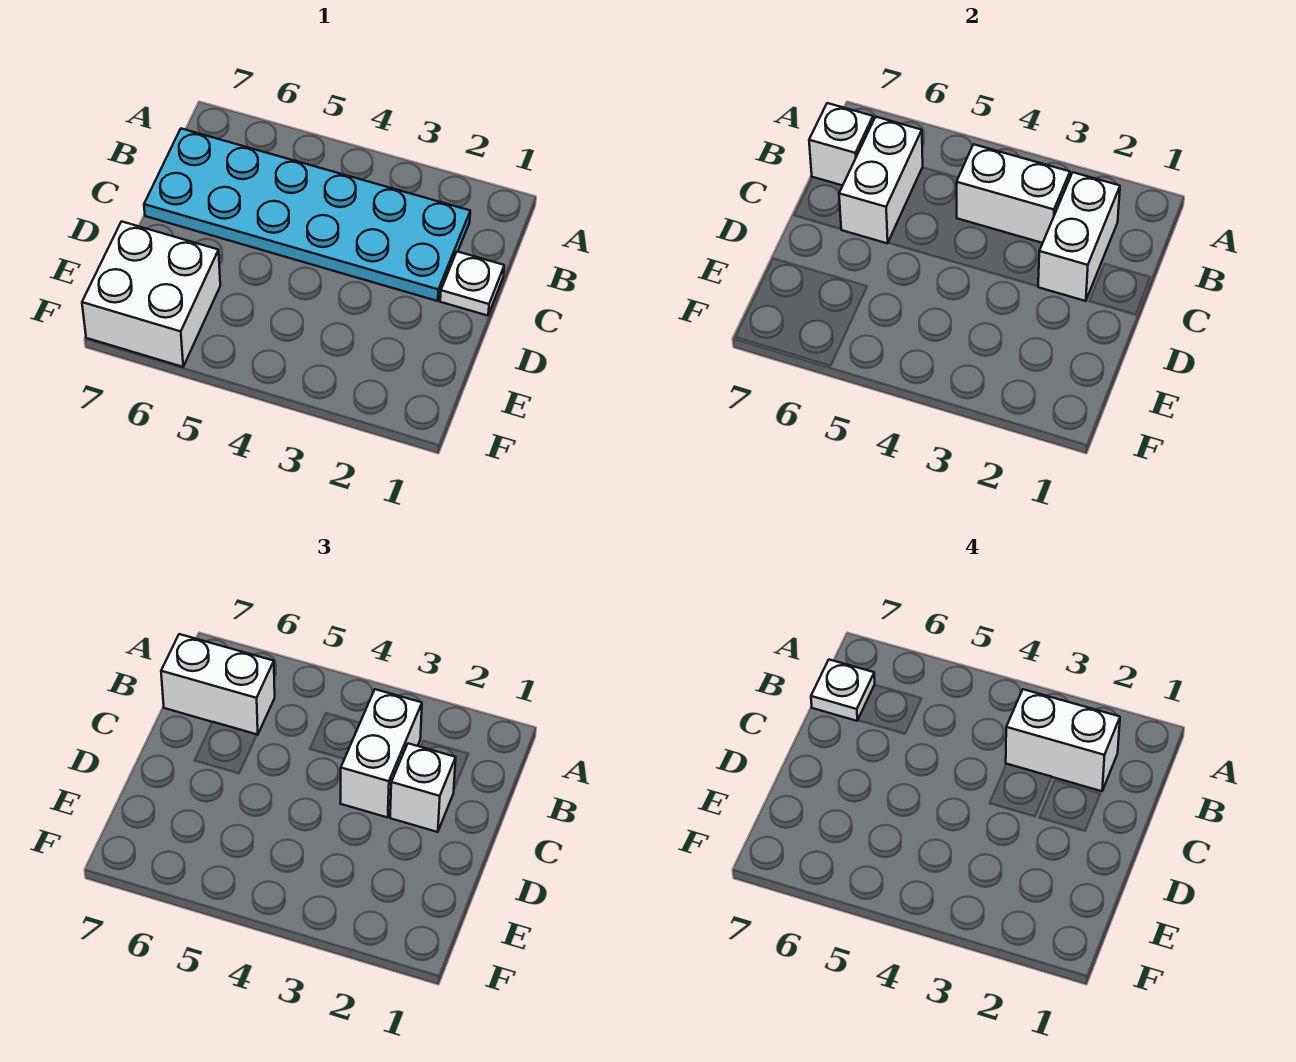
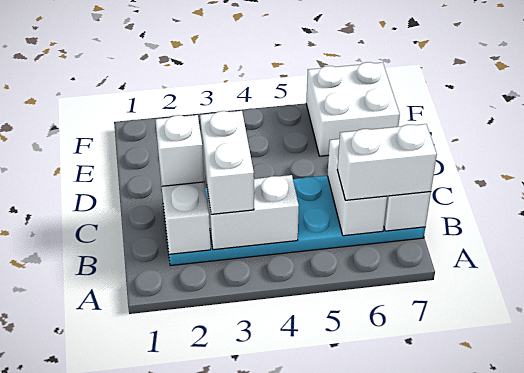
white 1x2 brick [1006,689,1120,791] -> none
white 1x1 plate [811,660,875,721] -> none
white 1x1 plate [440,252,504,316] -> none

